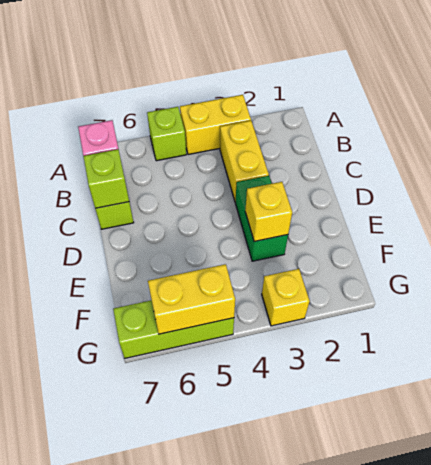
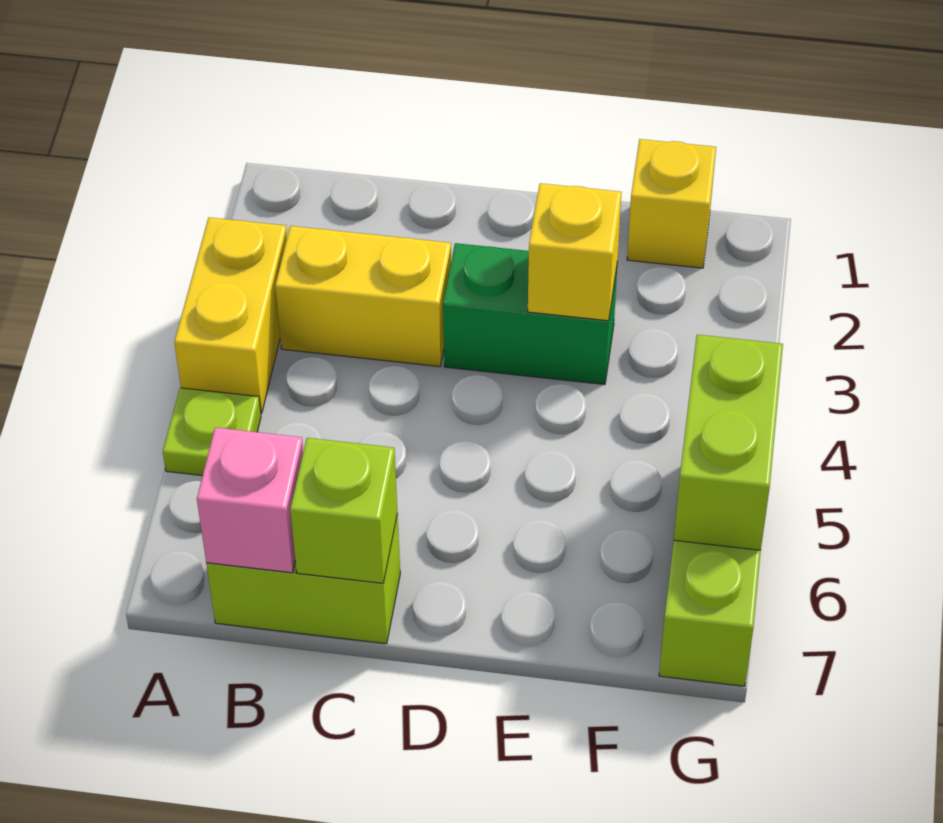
lime 1x1 brick [147,107,186,161] -> lime 1x1 plate [163,388,261,476]
yellow 1x1 brick [262,269,310,326] -> yellow 1x1 brick moved to [627,139,716,268]
yellow 1x2 brick [148,264,235,334] -> lime 1x2 brick [674,335,783,550]

